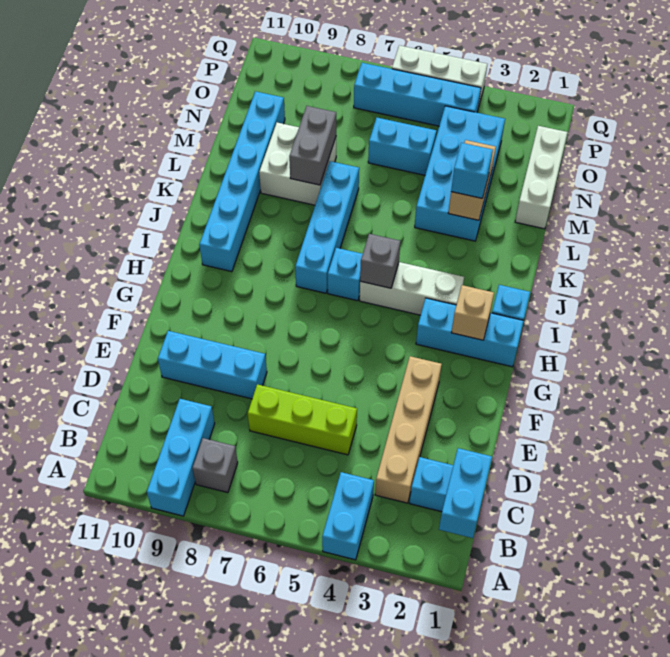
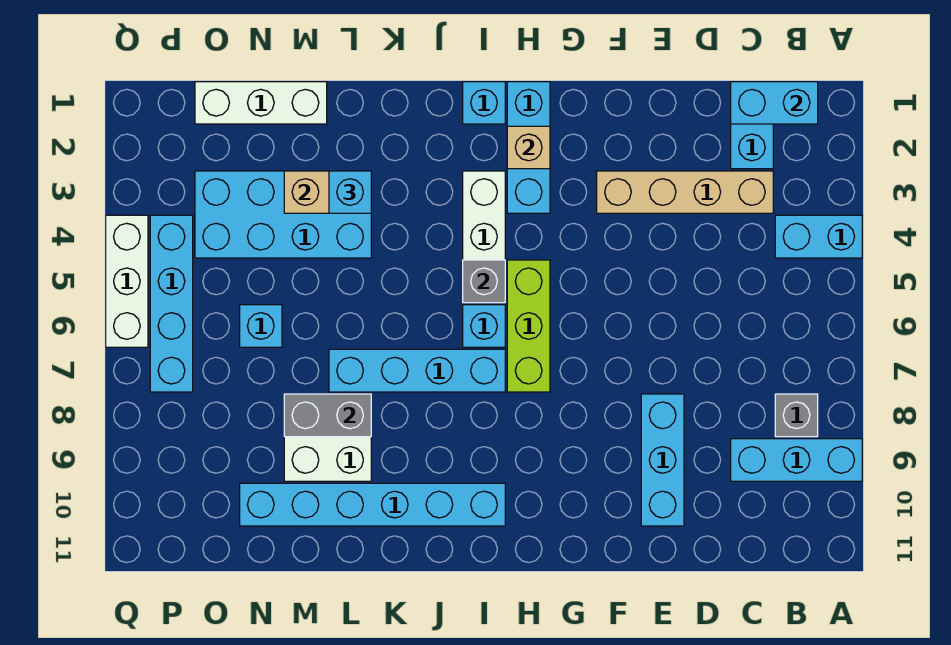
lime 1x3 brick [248,384,357,455] -> lime 1x3 brick moved to [507,260,550,392]
cyan 1x2 brick [368,118,436,175] -> cyan 1x1 brick [240,305,282,347]

